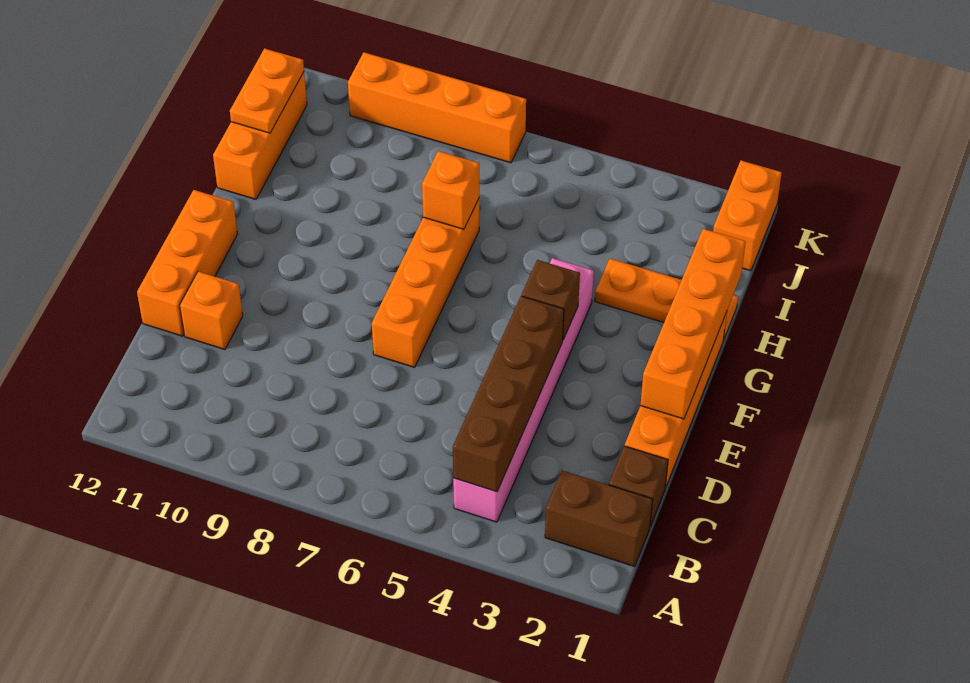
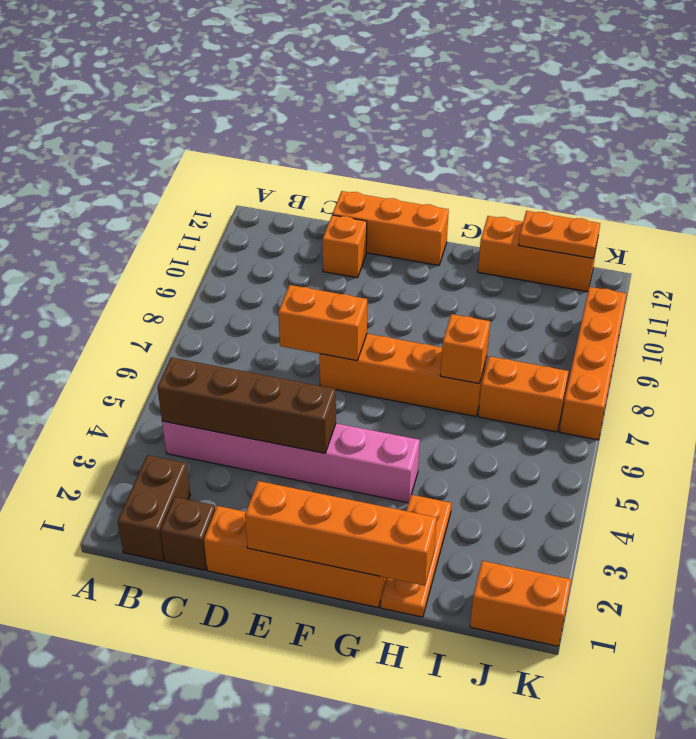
none -> orange 1x2 brick [278,285,367,361]
brown 1x1 brick [522,260,580,340] -> none
none -> orange 1x2 brick [478,356,569,432]

